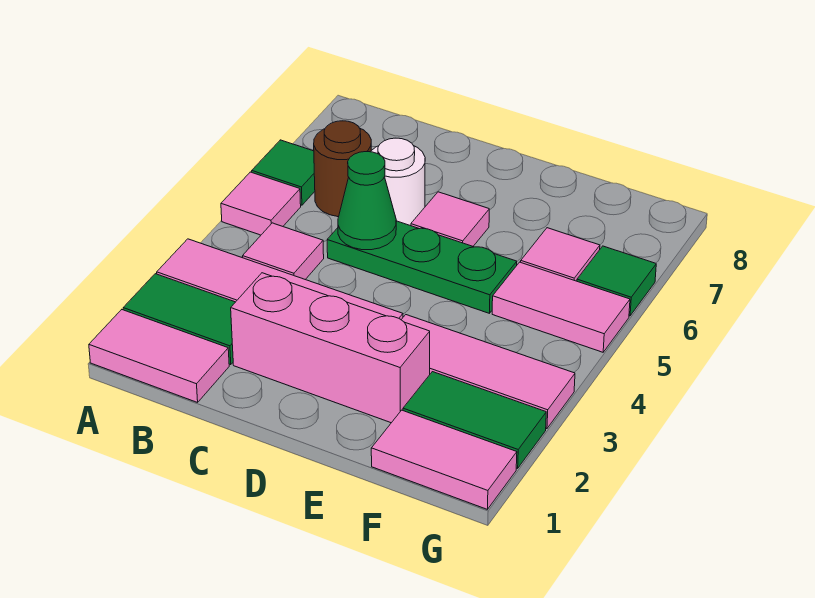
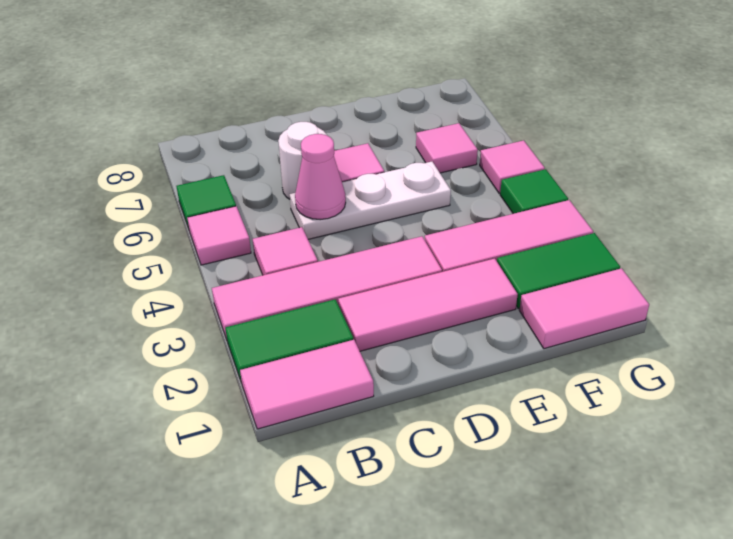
brown 1x1 round brick [314,121,371,217] -> none
pink 1x3 brick [231,273,430,423] -> pink 1x3 tile [338,259,518,351]
green 1x3 plate [327,221,517,313] -> white 1x3 plate [290,162,451,239]
green 1x1 cone [338,152,396,250] -> pink 1x1 cone [295,134,346,220]
pink 1x2 tile [492,262,630,352] -> pink 1x1 tile [480,140,545,193]
green 1x1 tile [577,246,656,316] -> green 1x1 tile moved to [500,169,568,214]

